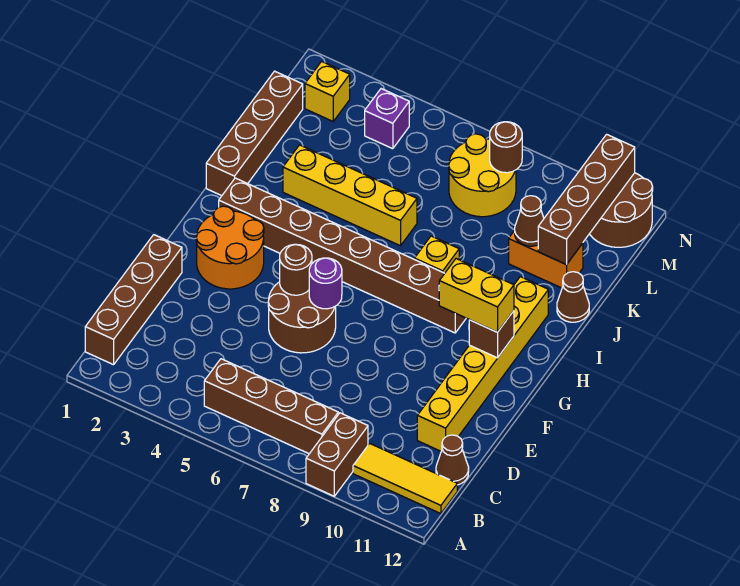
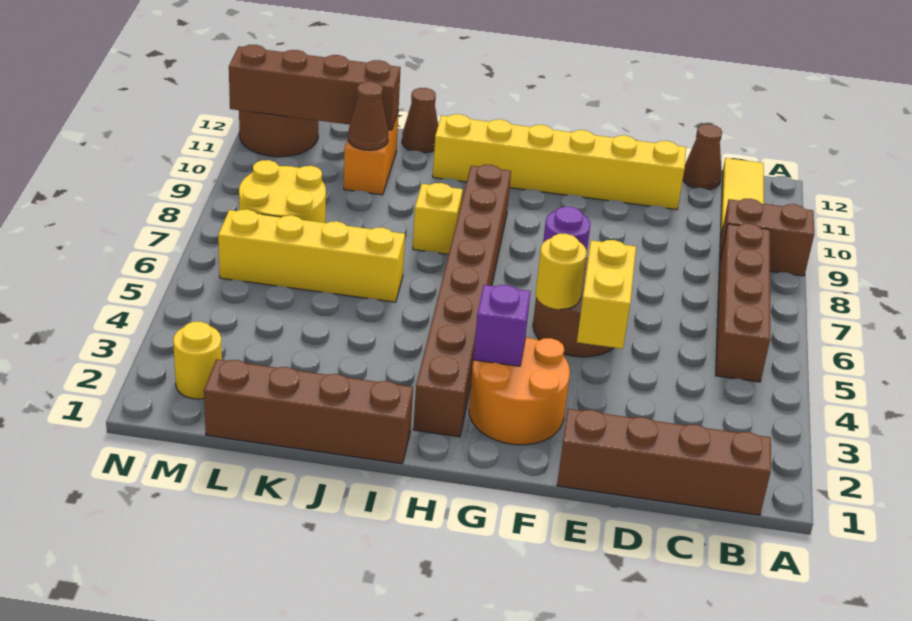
brown 1x1 round brick [280,244,312,295] -> yellow 1x1 round brick [536,234,587,309]
yellow 1x2 brick [439,259,514,332] -> yellow 1x2 brick moved to [577,240,636,349]
brown 1x1 brick [469,311,514,358] -> none
yellow 1x4 brick [283,145,417,246] -> yellow 1x4 brick turned to [218,209,405,302]
yellow 1x1 brick [305,61,350,121] -> yellow 1x1 round brick [173,322,222,399]
purple 1x1 brick [365,89,409,149] -> purple 1x1 brick moved to [473,285,531,366]
brown 1x1 round brick [490,122,522,173] -> none

